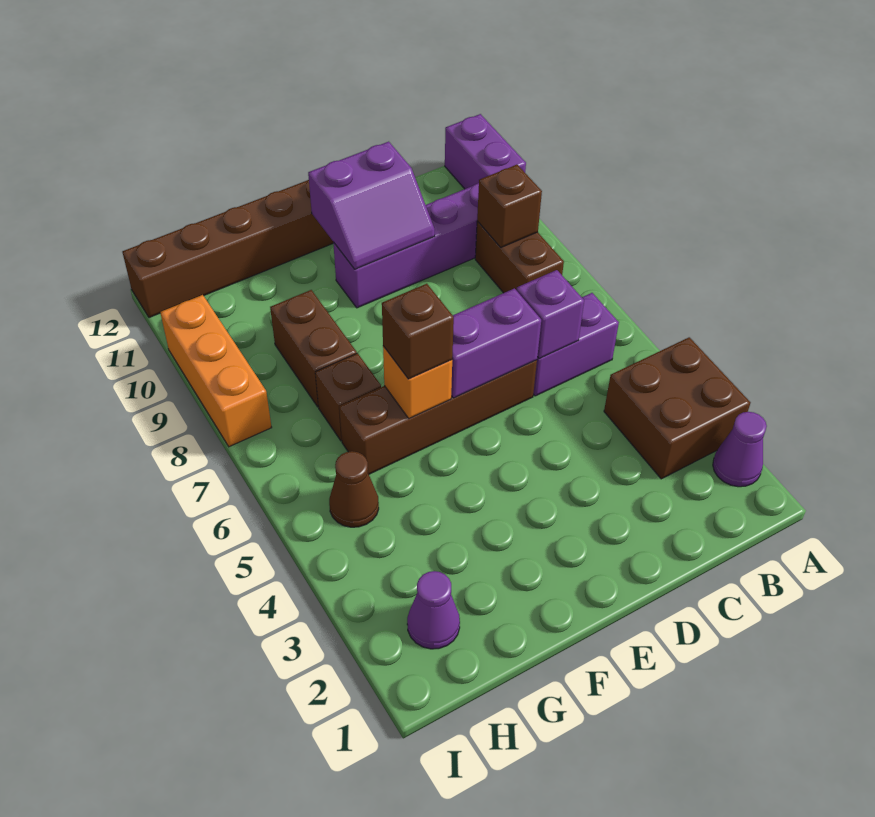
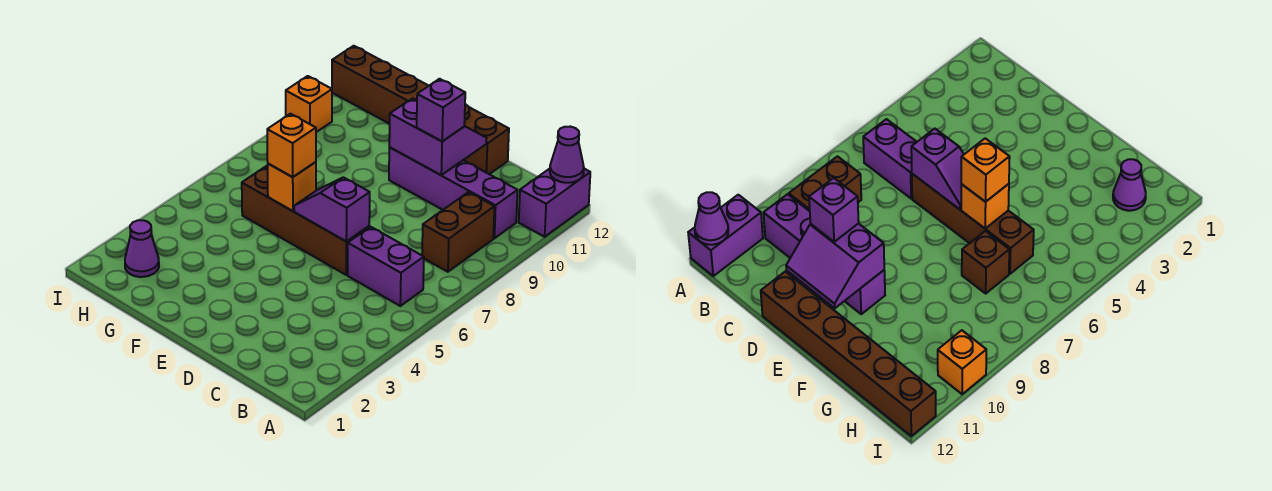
purple 1x1 cone [713,412,767,487] -> purple 1x1 cone moved to [550,127,584,183]
brown 2x2 brick [604,337,750,479] -> none
brown 1x1 brick [477,165,542,248] -> none
purple 1x1 brick [516,270,584,358] -> purple 1x1 brick moved to [417,79,465,141]
purple 1x2 brick [451,288,541,398] -> purple 1x2 slope [294,177,370,242]
purple 2x2 slope [308,142,435,269] -> purple 2x2 slope turned to [389,98,487,175]
brown 1x1 brick [382,284,454,379] -> orange 1x1 brick [267,114,316,177]
brown 1x2 brick [270,290,357,407] -> none
brown 1x1 cone [329,451,379,527] -> none
orange 1x3 brick [160,295,272,447] -> orange 1x1 brick [286,76,332,132]

